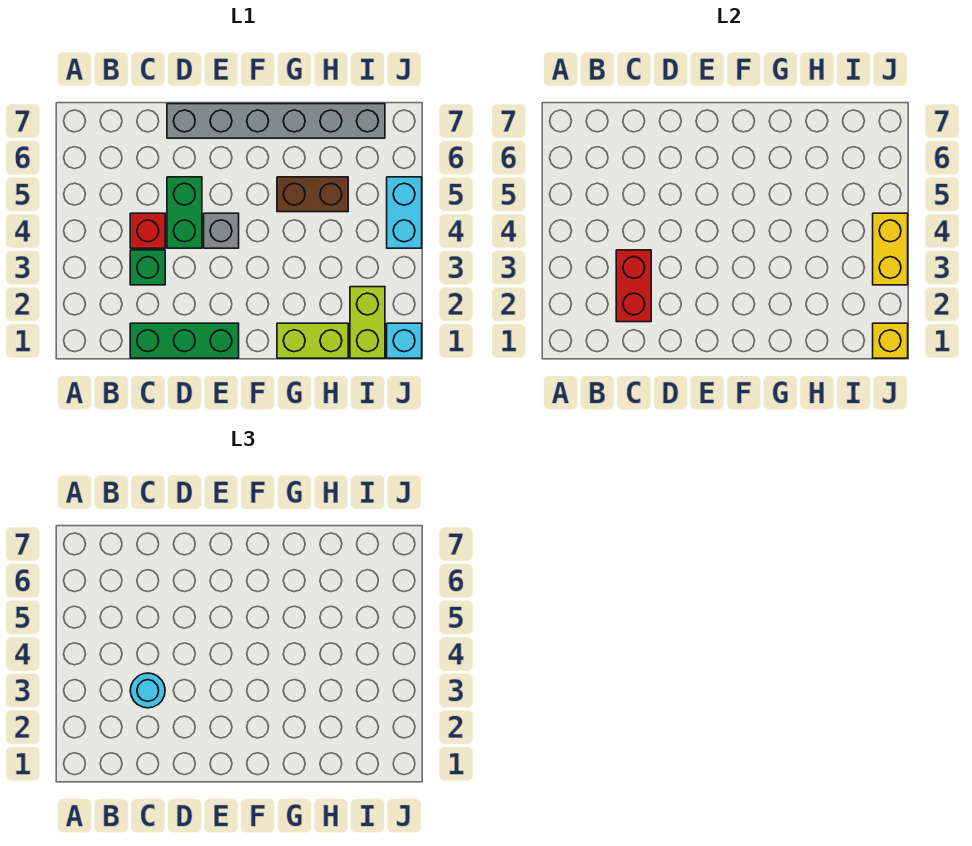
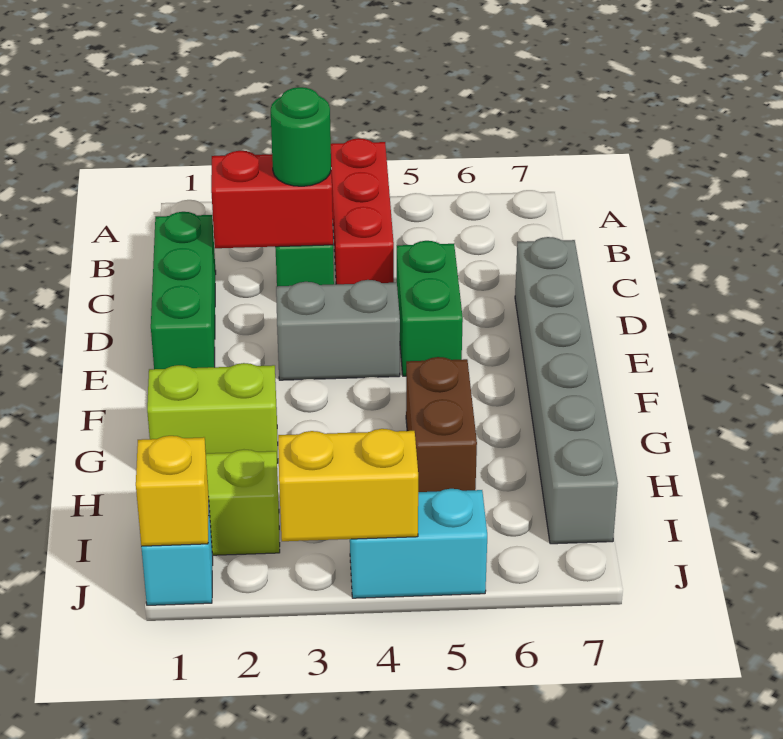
cyan 1x1 round brick [130,673,165,708] -> green 1x1 round brick [271,87,331,186]
red 1x1 brick [130,213,165,248] -> red 1x3 brick [331,138,394,284]
green 1x2 brick [167,177,202,248] -> green 1x2 brick turned to [397,241,463,376]
grey 1x1 brick [204,213,239,248] -> grey 1x2 brick [276,280,400,380]
lime 1x2 brick [277,323,348,358] -> lime 1x2 brick turned to [147,363,278,463]

